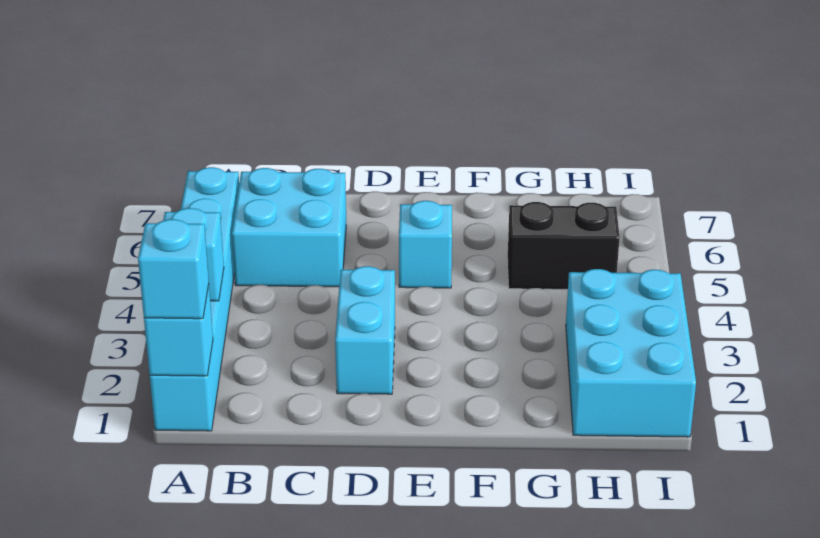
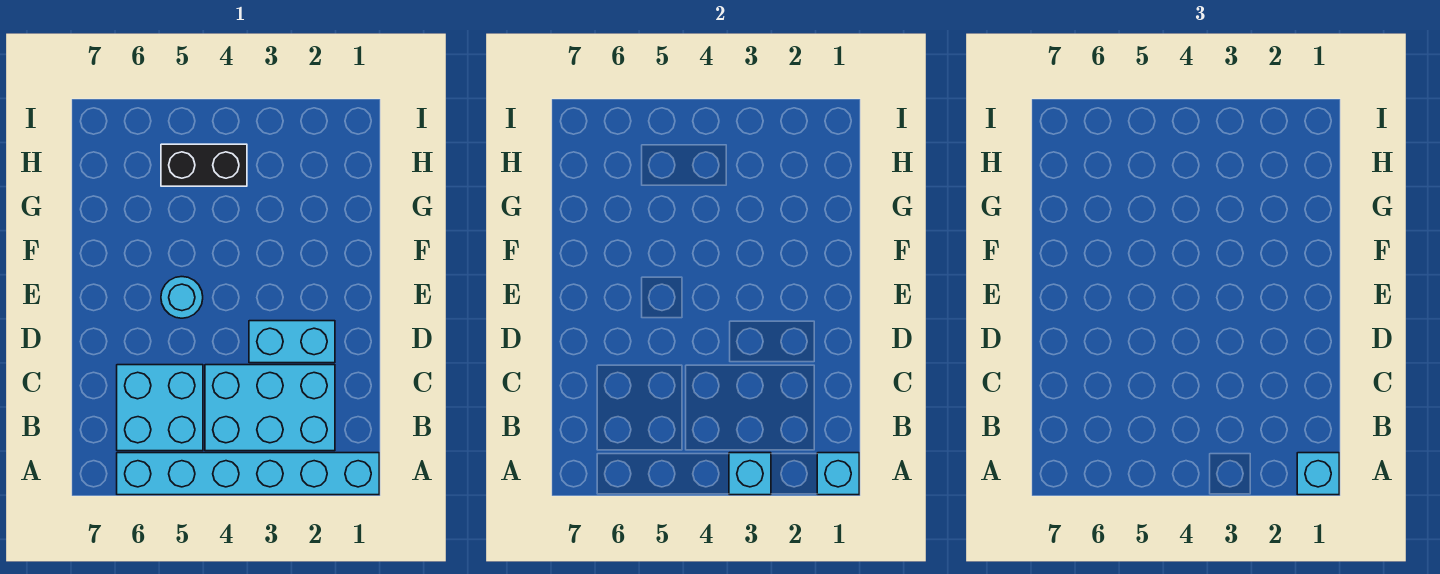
cyan 1x1 brick [399,201,452,288] -> cyan 1x1 round brick [161,277,203,318]
black 1x2 brick [508,202,620,289] -> black 1x2 brick turned to [161,144,247,186]
cyan 2x3 brick [566,269,696,437] -> cyan 2x3 brick moved to [205,365,335,451]

